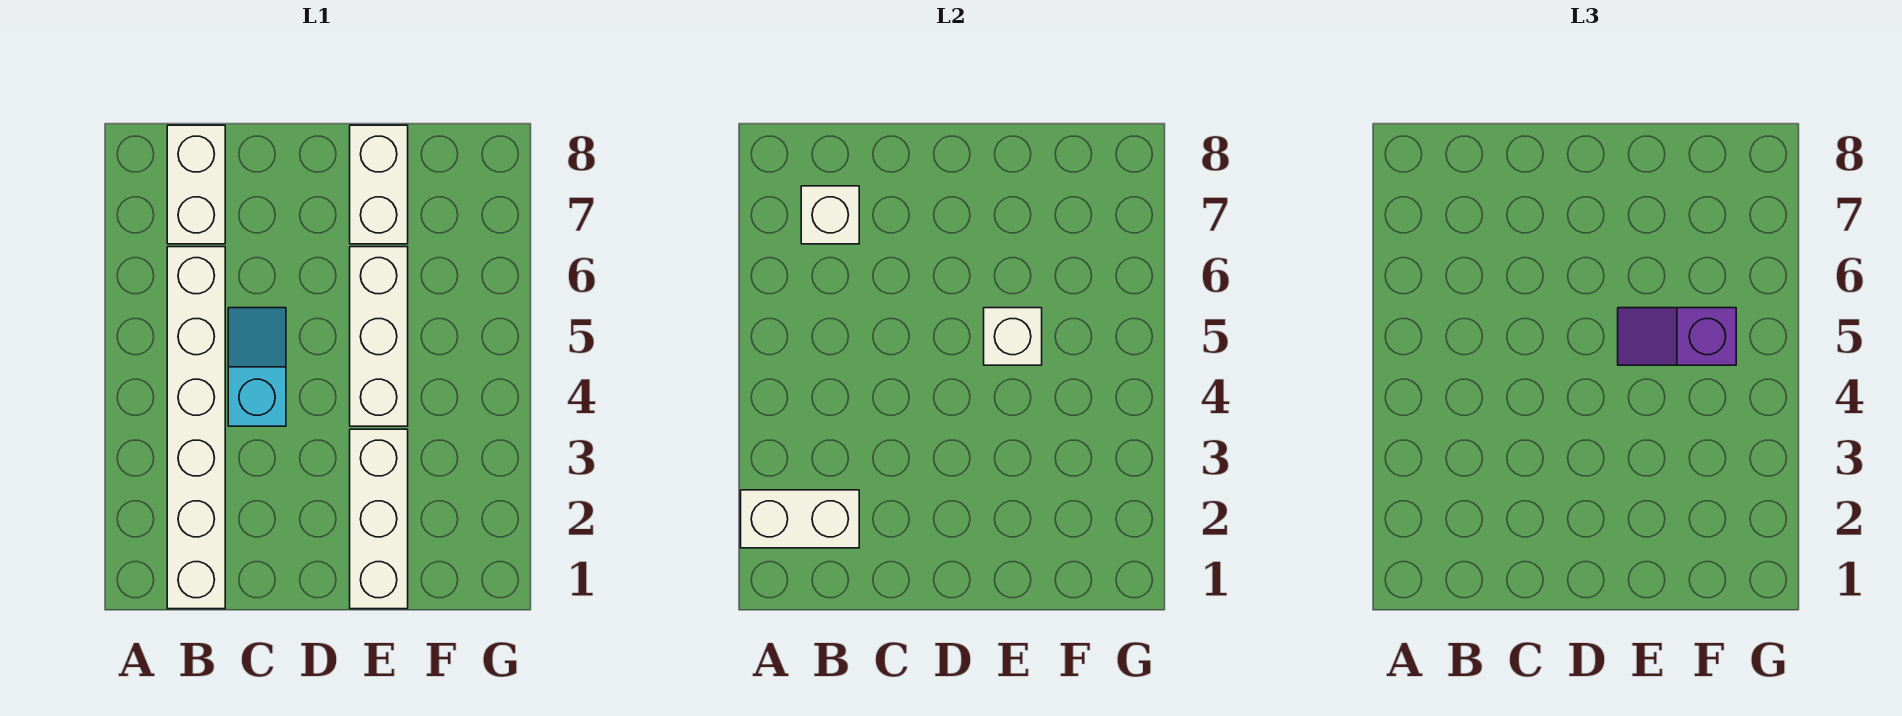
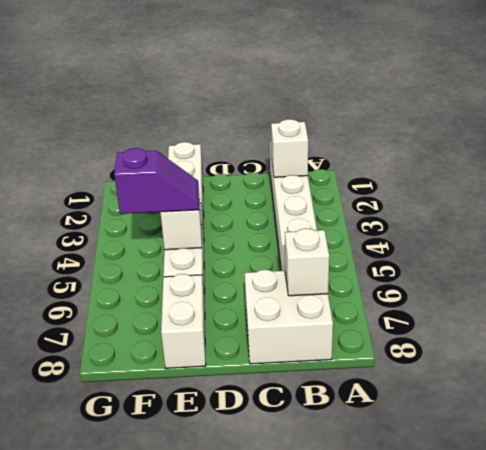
white 1x2 brick [741,490,859,548] -> white 1x1 brick [271,119,308,177]
white 1x2 brick [167,125,225,244] -> white 2x2 brick [245,270,333,364]
cyan 1x2 slope [228,308,286,426] -> none

